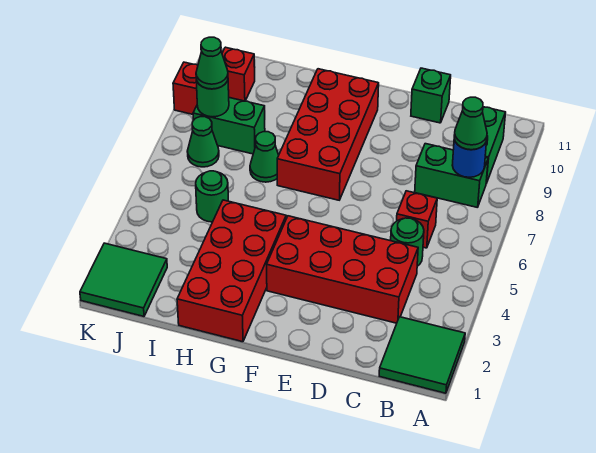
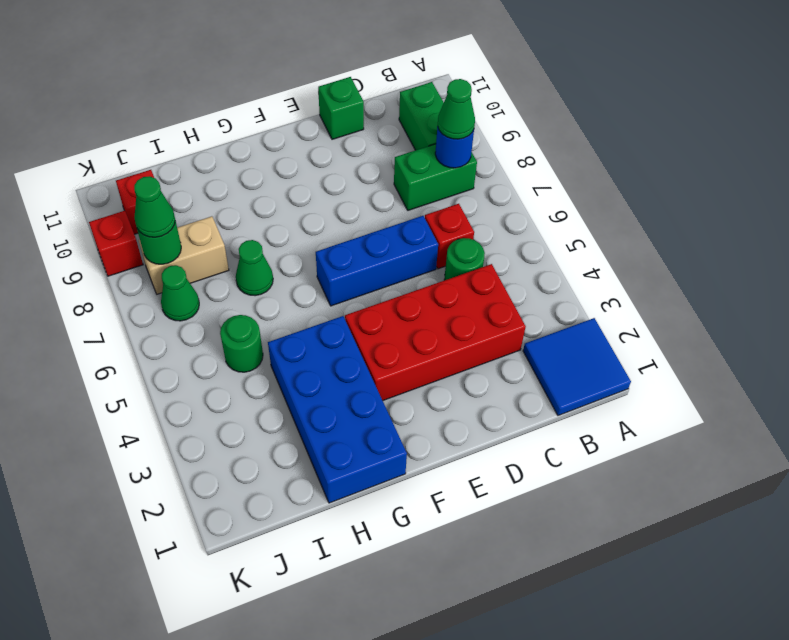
green 2x2 tile [379,317,465,393] -> blue 2x2 tile [523,318,631,415]
none -> blue 1x3 brick [316,216,438,306]
red 2x4 brick [277,69,379,200] -> none
red 2x4 brick [177,200,286,342] -> blue 2x4 brick [268,316,407,503]
green 1x2 brick [193,98,265,154] -> tan 1x2 brick [139,216,229,294]
green 2x2 tile [80,243,167,316] -> none

